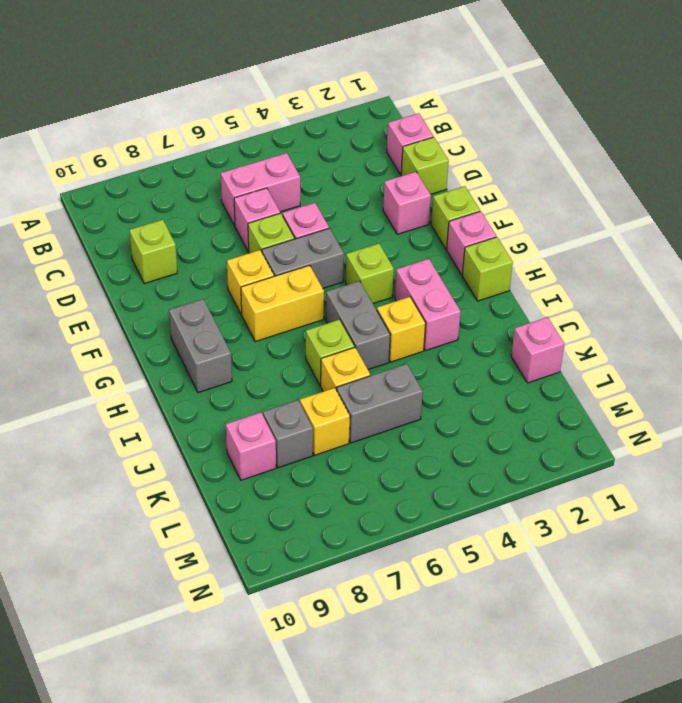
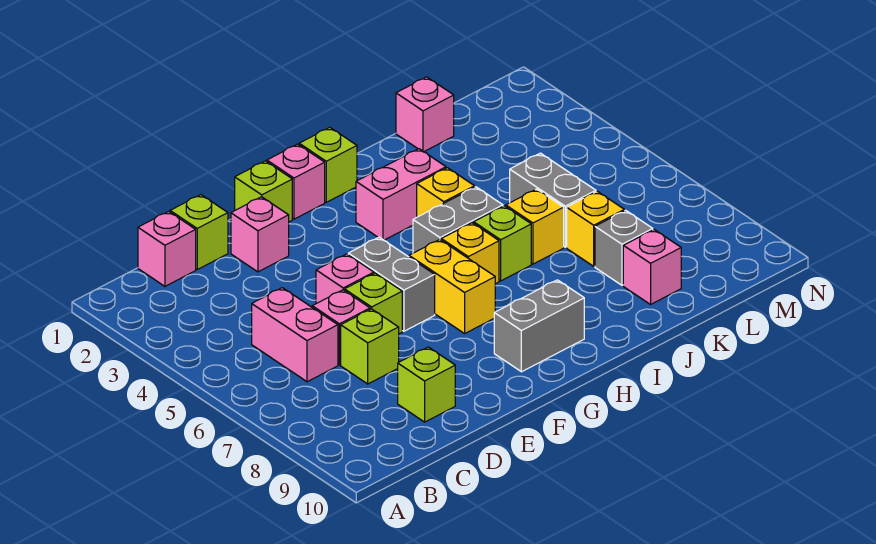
yellow 1x1 brick [227,250,274,315] -> yellow 1x1 brick moved to [441,223,499,284]
lime 1x1 brick [346,244,394,304] -> lime 1x1 brick moved to [341,309,399,384]

